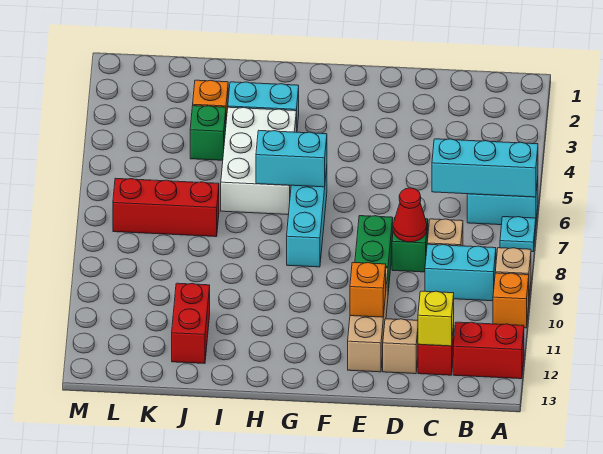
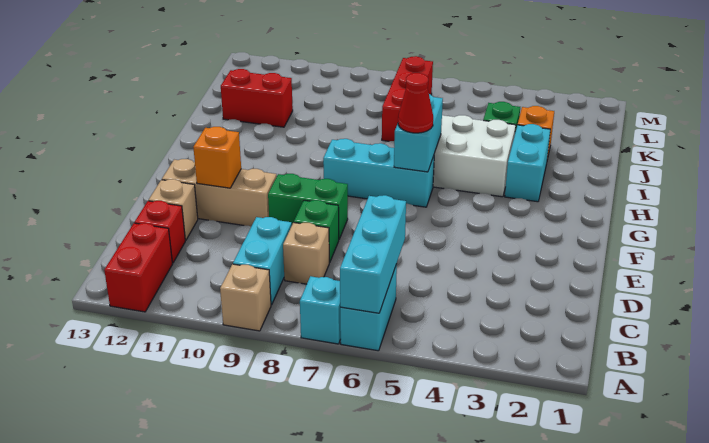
cyan 1x1 plate [500,217,536,252] -> cyan 1x1 brick [300,276,341,344]
orange 1x1 brick [493,273,529,328] -> none
yellow 1x1 brick [418,291,454,346] -> none
red 1x1 cone [393,188,427,242] -> red 1x1 cone moved to [398,73,433,133]

